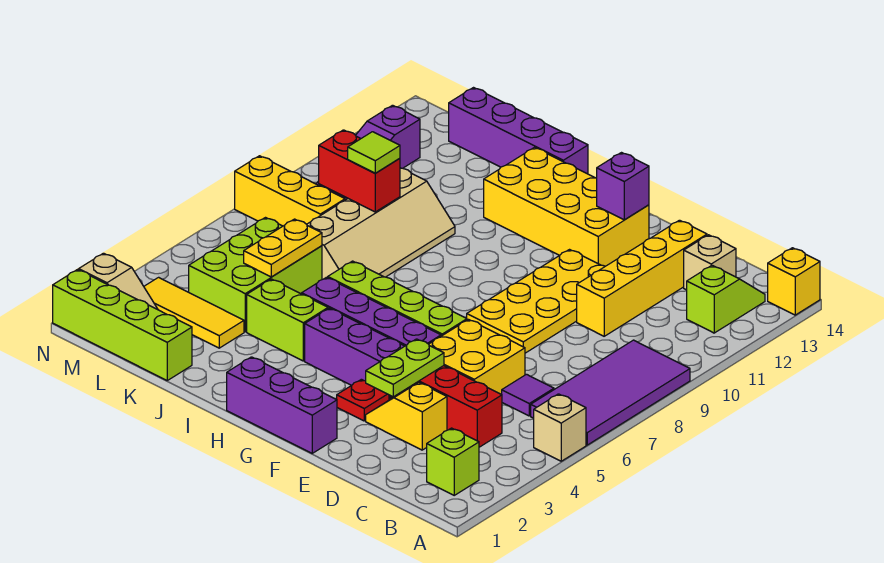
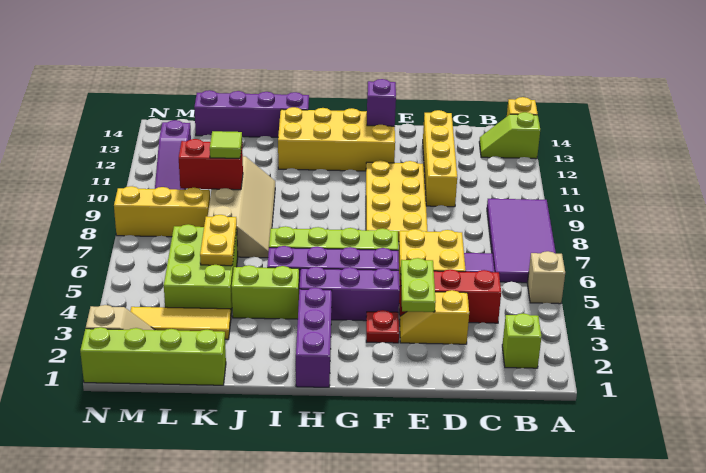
lime 1x2 slope [687,265,765,333] -> lime 1x2 slope turned to [479,112,540,159]
tan 1x1 brick [684,235,736,290] -> none
purple 1x3 brick [227,357,337,453] -> purple 1x3 brick turned to [296,288,332,387]

